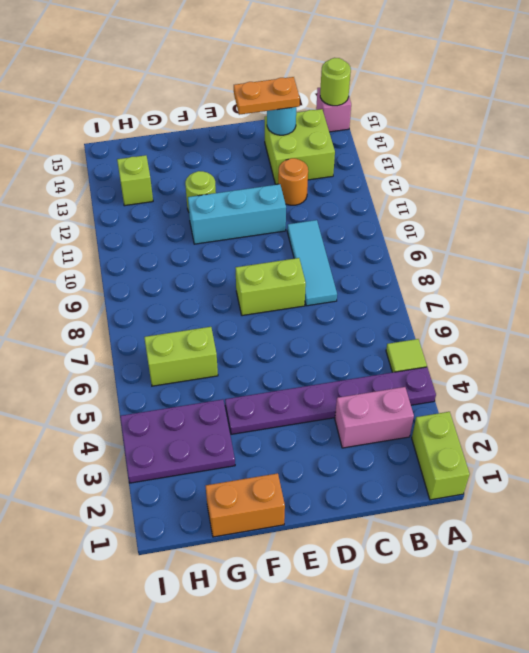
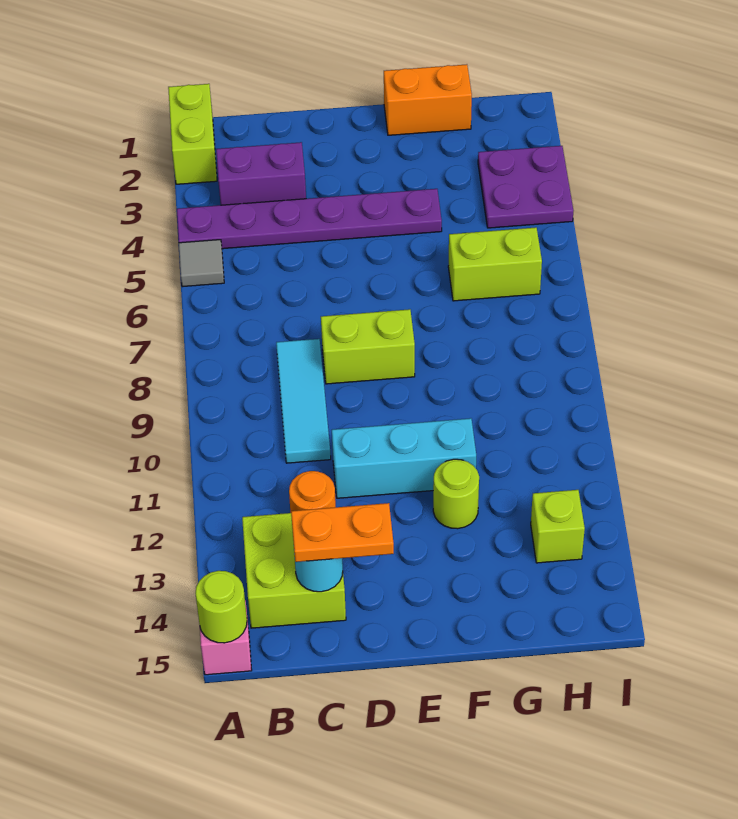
lime 1x1 tile [386,339,427,372] -> grey 1x1 tile [179,240,224,287]
pink 1x2 brick [335,387,414,448] -> purple 1x2 brick [216,142,306,205]
purple 2x3 plate [120,399,235,483] -> purple 2x2 plate [478,146,573,228]

